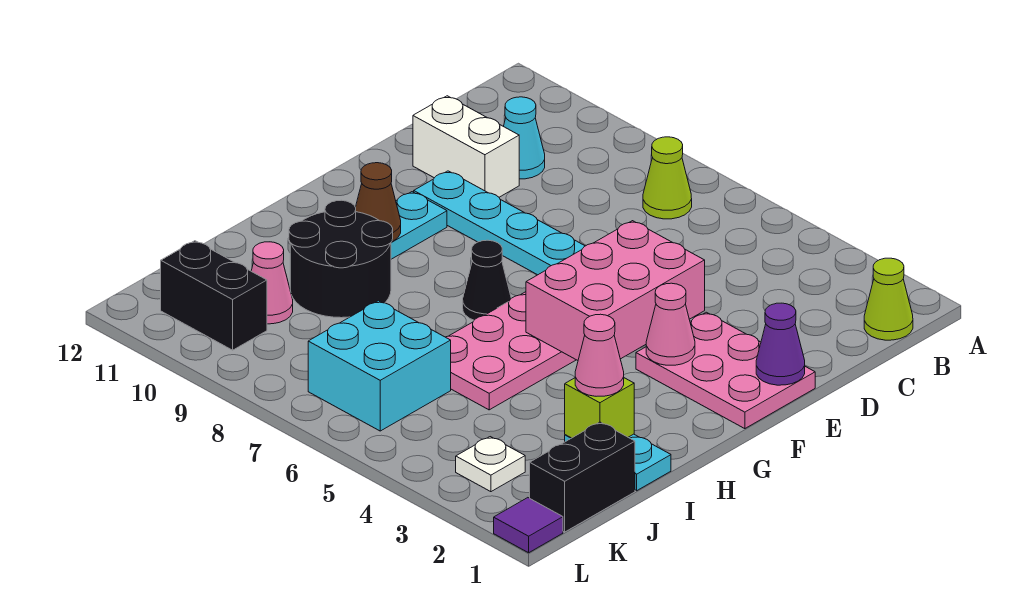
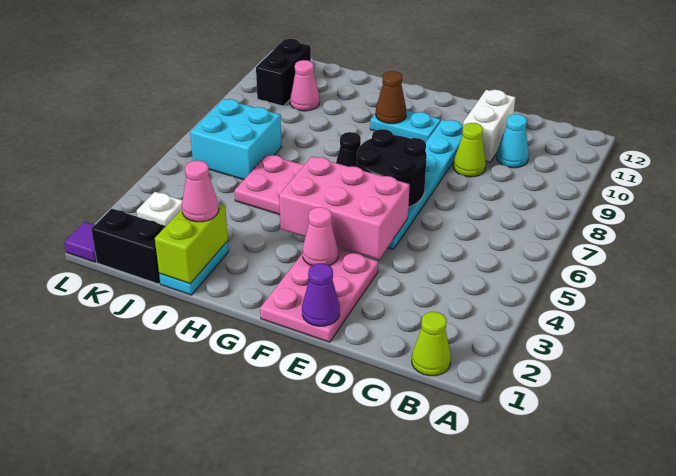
lime 1x1 cone [643,137,692,219] -> lime 1x1 cone moved to [453,123,486,177]
black 2x2 round brick [289,200,393,318] -> black 2x2 round brick moved to [356,129,427,207]
lime 1x1 brick [565,378,634,438] -> lime 1x2 brick [155,204,228,284]

